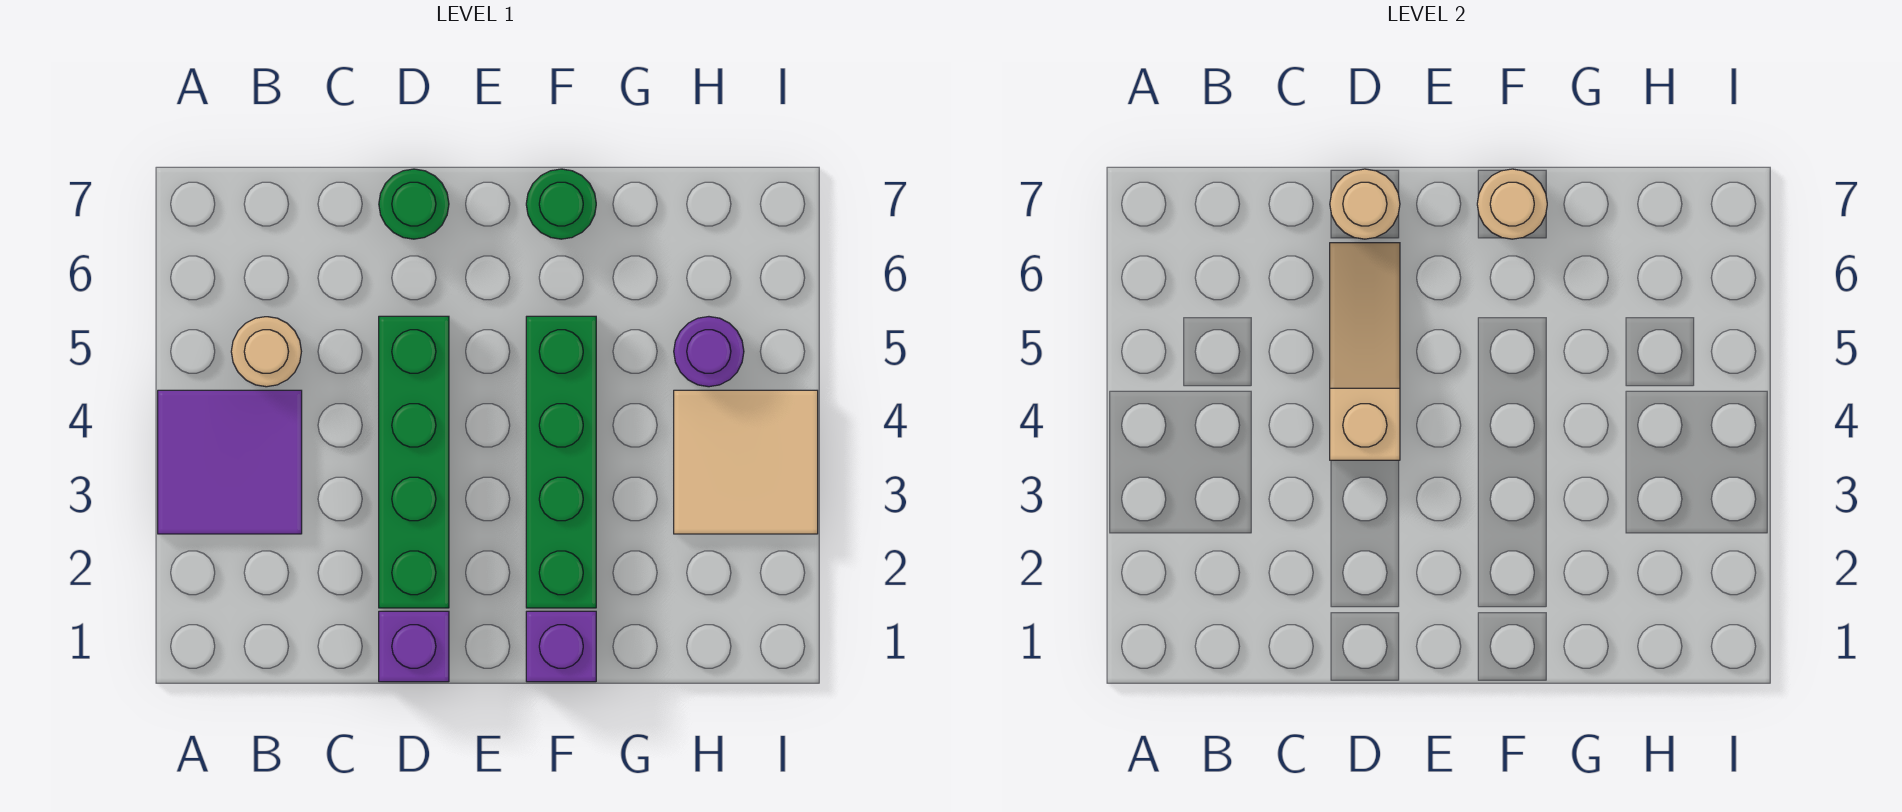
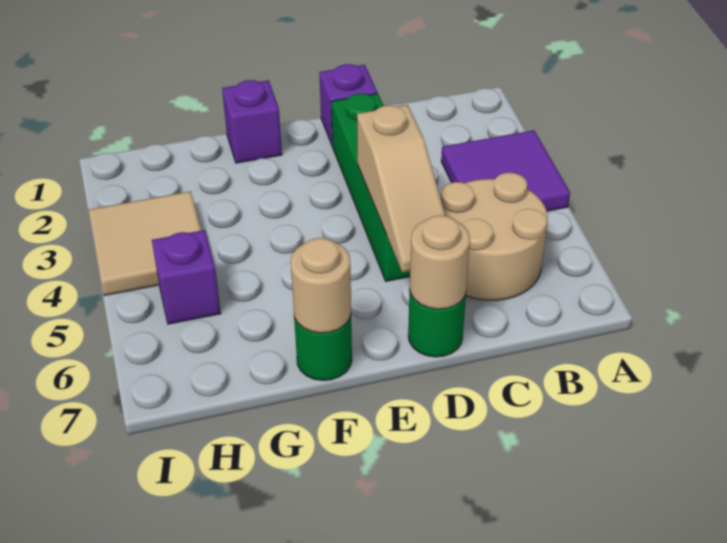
tan 1x1 round brick [231,317,301,387] -> tan 2x2 round brick [441,172,548,300]
green 1x4 brick [526,316,596,608] -> none
purple 1x1 round brick [674,317,744,387] -> purple 1x1 brick [152,230,221,324]

